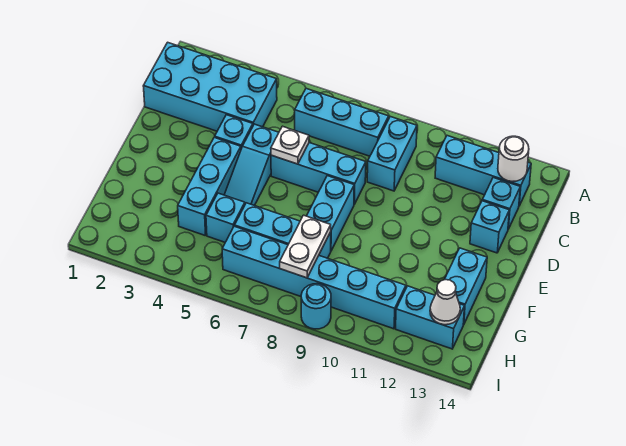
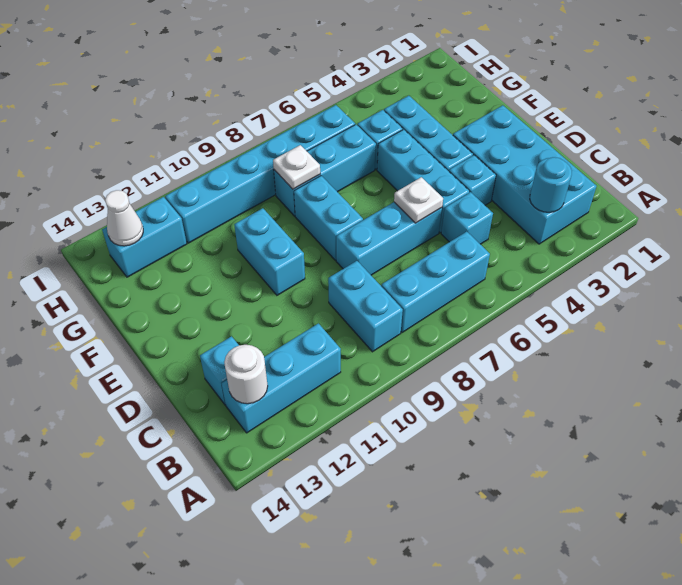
cyan 2x4 brick [143,42,277,131] -> cyan 2x4 brick turned to [453,105,597,244]
cyan 1x3 slope [224,124,279,205] -> cyan 1x3 brick [377,129,469,233]
cyan 1x1 brick [470,201,509,253] -> cyan 1x1 brick moved to [441,192,493,244]
cyan 1x2 brick [445,248,487,325] -> cyan 1x2 brick moved to [234,208,305,295]
white 1x2 plate [280,215,331,278] -> white 1x1 plate [273,145,320,189]
cyan 1x1 round brick [301,284,331,329] -> cyan 1x1 round brick moved to [530,157,572,212]

